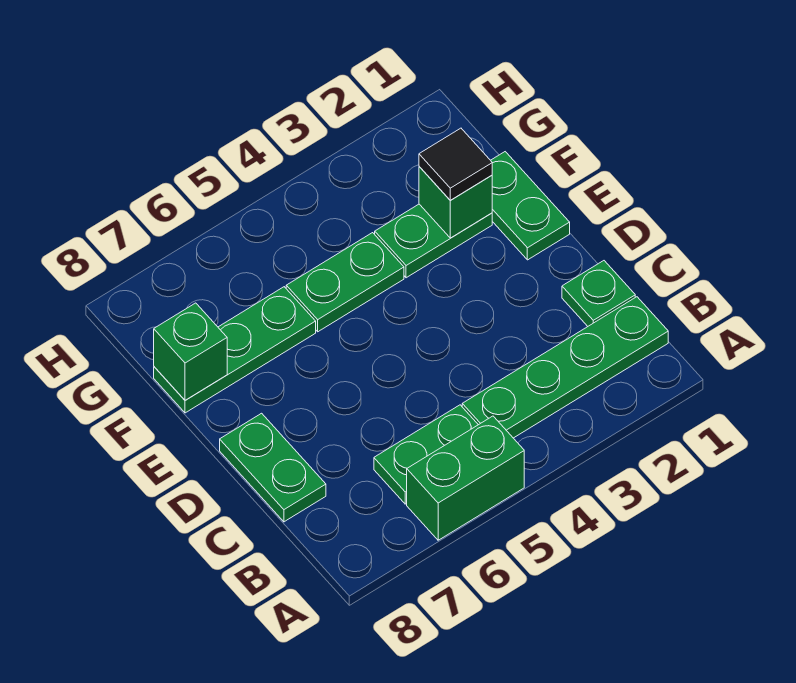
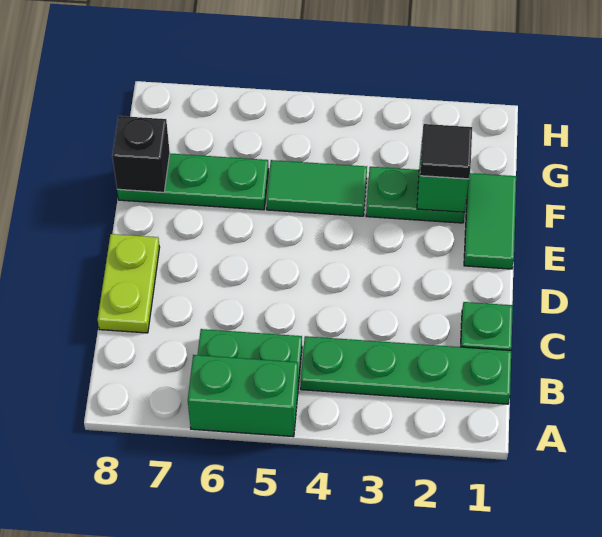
green 1x2 plate [220,413,326,522] -> lime 1x2 plate [98,234,160,333]
green 1x2 plate [491,152,570,260] -> green 1x2 tile [464,173,516,269]
green 1x2 plate [286,233,404,332] -> green 1x2 tile [267,160,367,216]
green 1x1 brick [154,303,227,400] -> black 1x1 brick [112,116,170,192]

